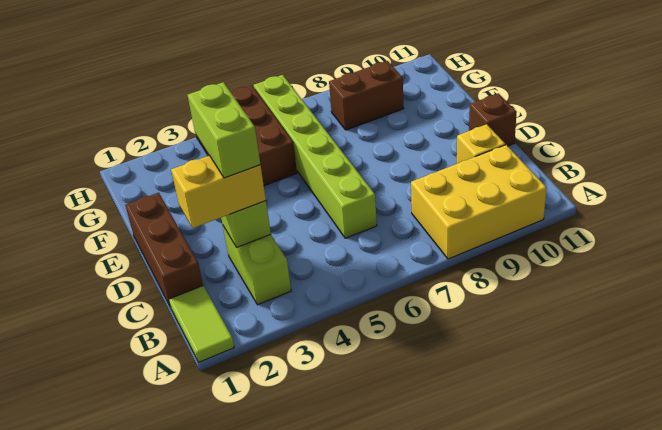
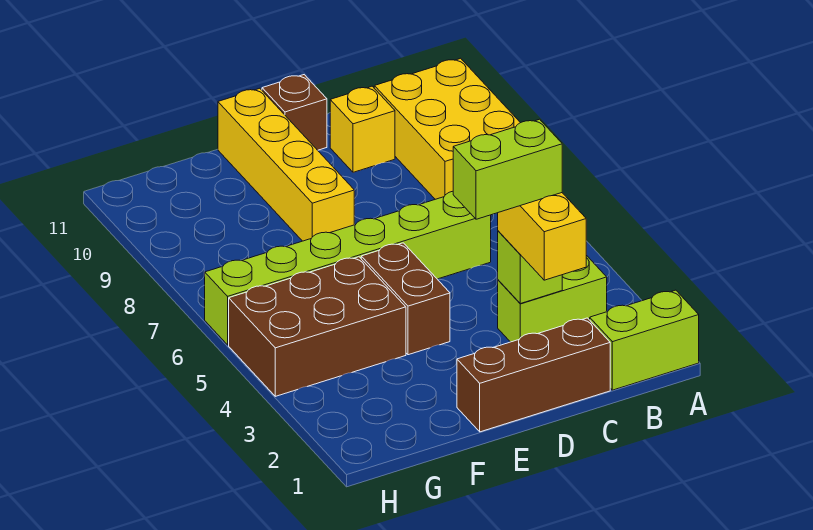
lime 1x2 tile [169,286,234,362] -> lime 1x2 brick [590,290,699,390]
none -> yellow 1x4 brick [218,88,354,241]
brown 1x2 brick [329,61,404,130] -> brown 1x2 brick moved to [361,243,450,355]

